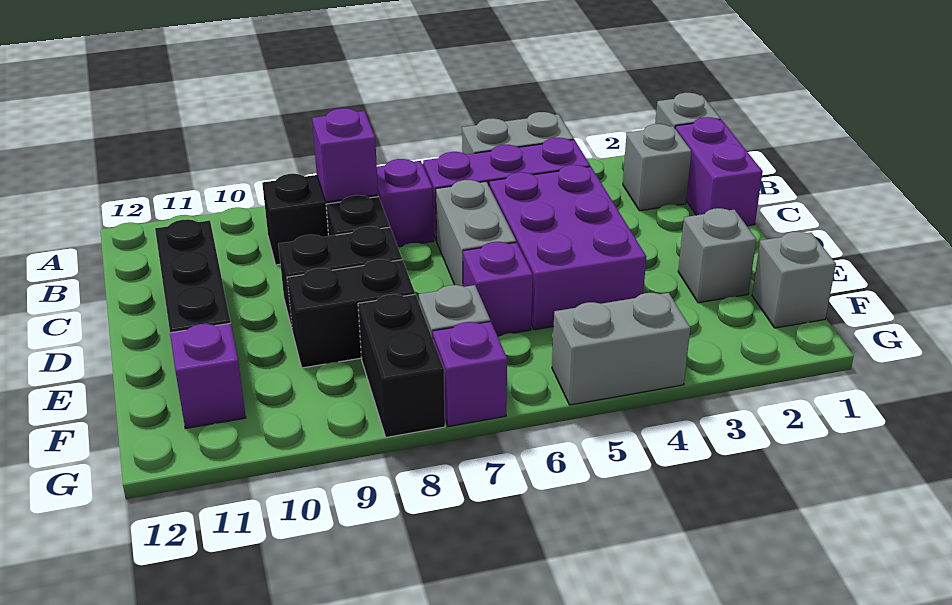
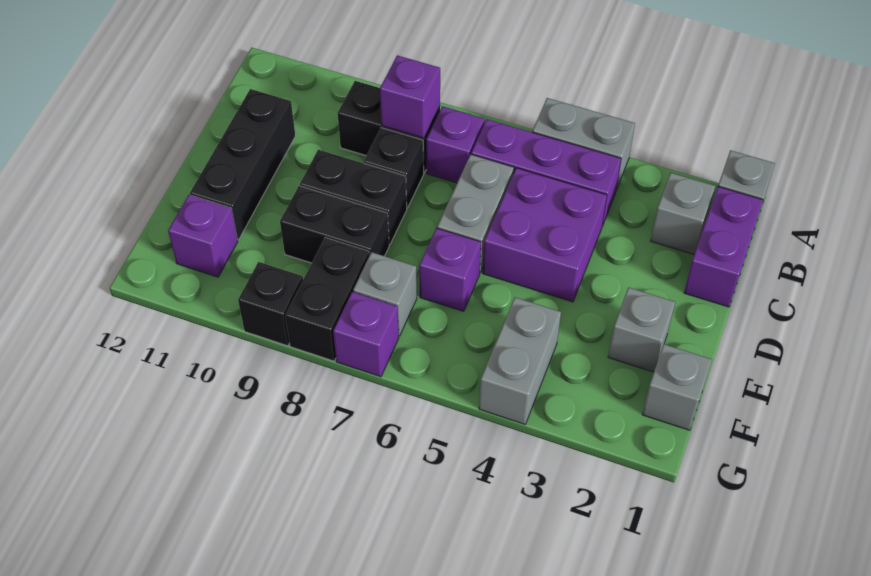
purple 2x3 brick [489,165,646,330] -> purple 2x2 brick [483,168,607,302]
grey 1x2 brick [552,293,690,405] -> grey 1x2 brick turned to [479,297,561,424]
none -> black 1x1 brick [238,262,303,346]

